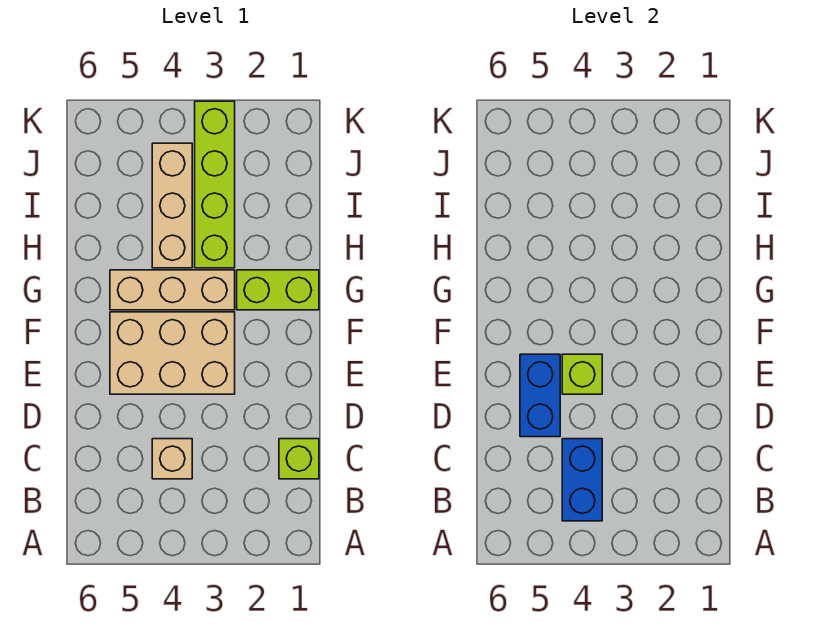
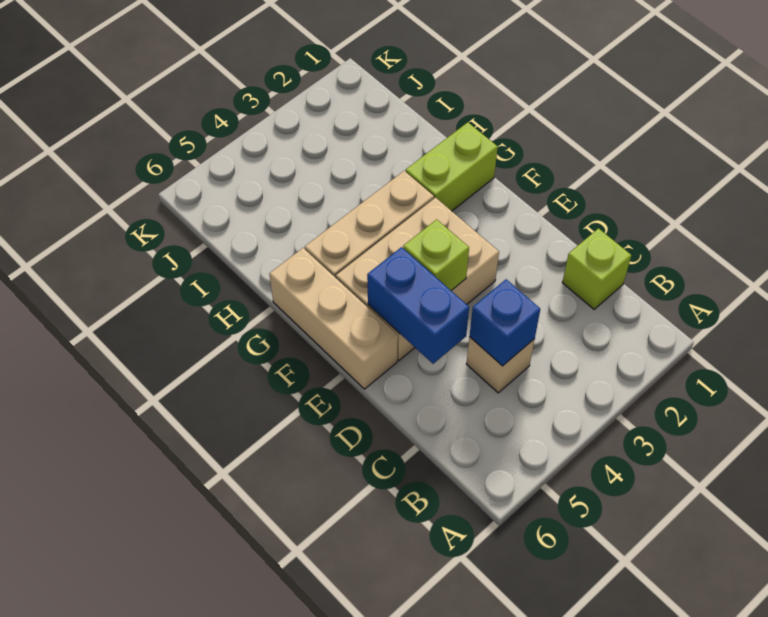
blue 1x2 brick [562,439,602,521] -> blue 1x1 brick [469,279,540,366]
lime 1x4 brick [195,101,235,268] -> none
tan 1x3 brick [152,143,192,268] -> tan 1x3 brick moved to [269,248,398,389]

